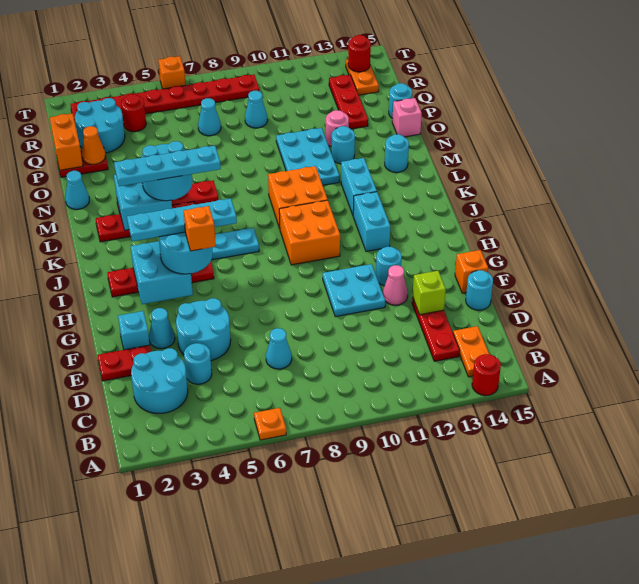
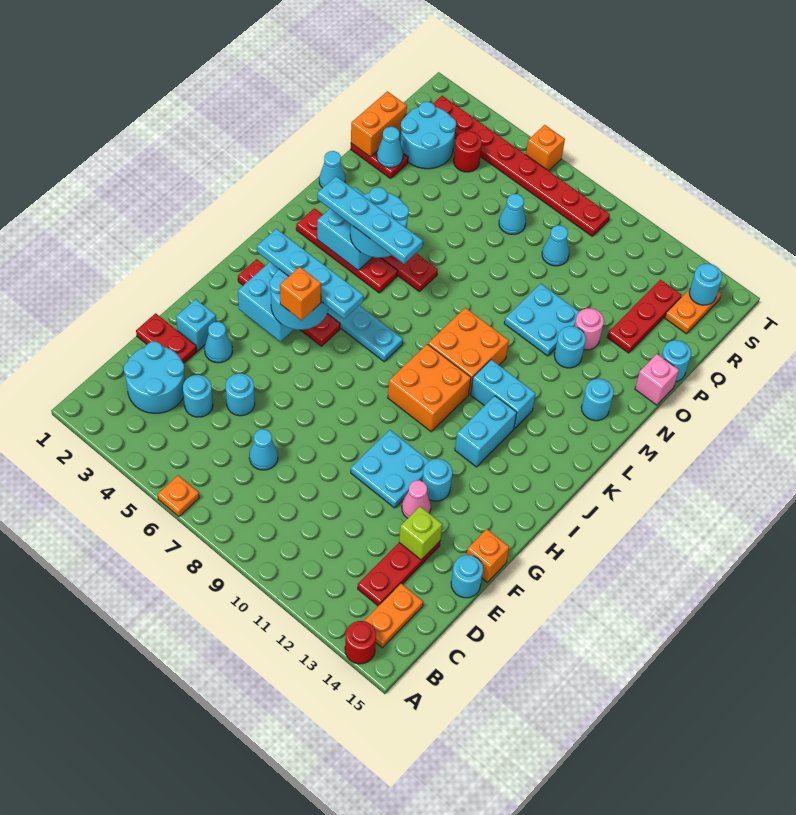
cyan 2x2 round brick [176,298,231,361] -> cyan 1x1 round brick [226,373,255,416]
cyan 1x2 brick [341,158,377,215] -> cyan 1x2 brick turned to [471,360,536,429]
cyan 2x3 plate [276,128,340,185] -> cyan 2x2 plate [504,284,579,356]
orange 1x1 cone [82,126,105,165] -> cyan 1x1 cone [377,127,403,168]
red 1x1 round brick [348,35,371,72] -> cyan 1x1 round brick [689,264,722,305]

